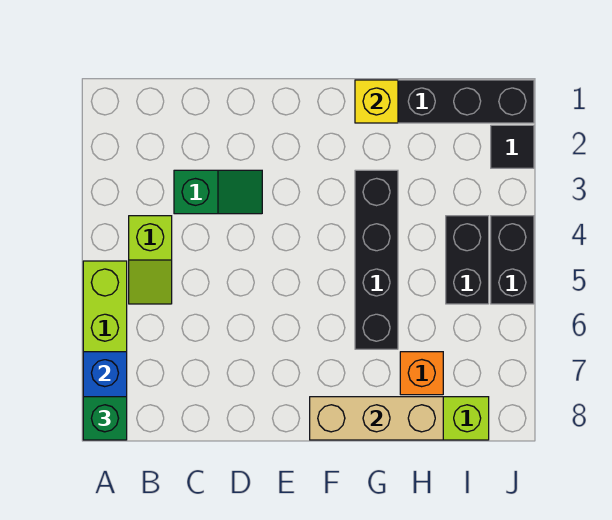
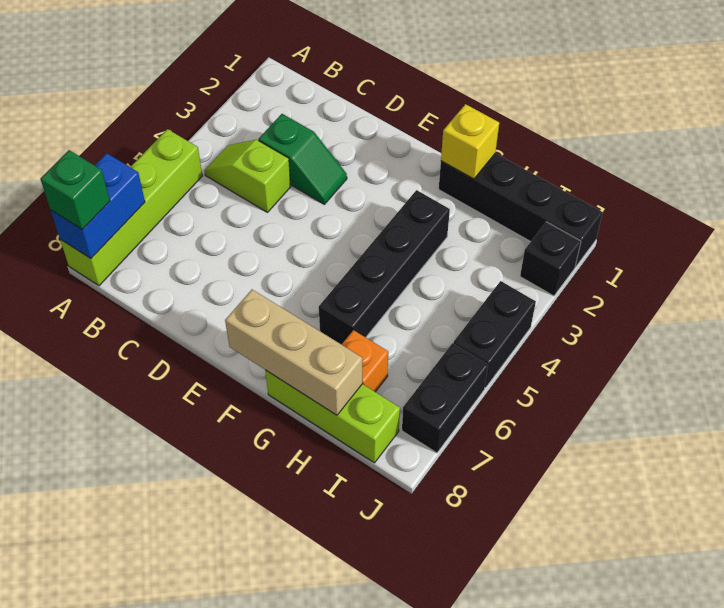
lime 1x2 slope [129,216,172,304] -> lime 1x2 slope turned to [205,140,291,212]
black 1x2 brick [446,216,489,304] -> black 1x2 brick moved to [402,343,488,453]
black 1x1 tile [491,125,534,168] -> black 1x1 brick [520,222,581,296]

